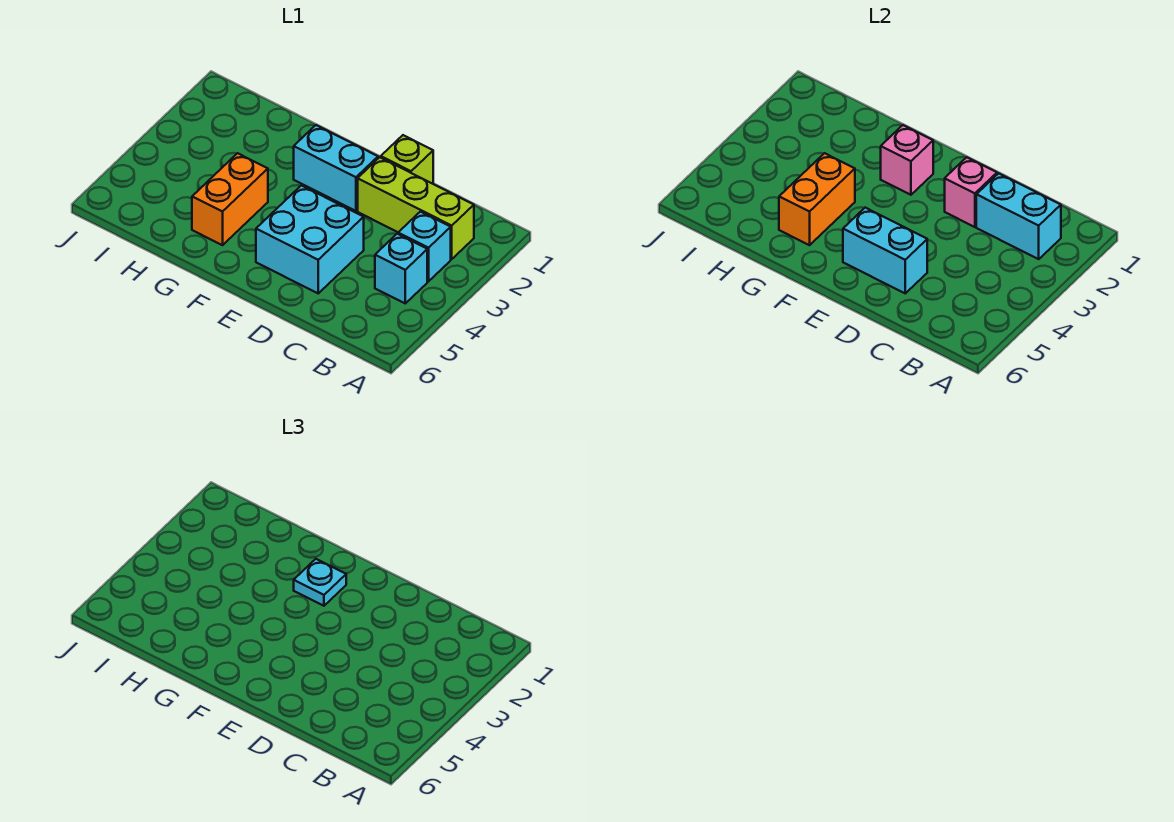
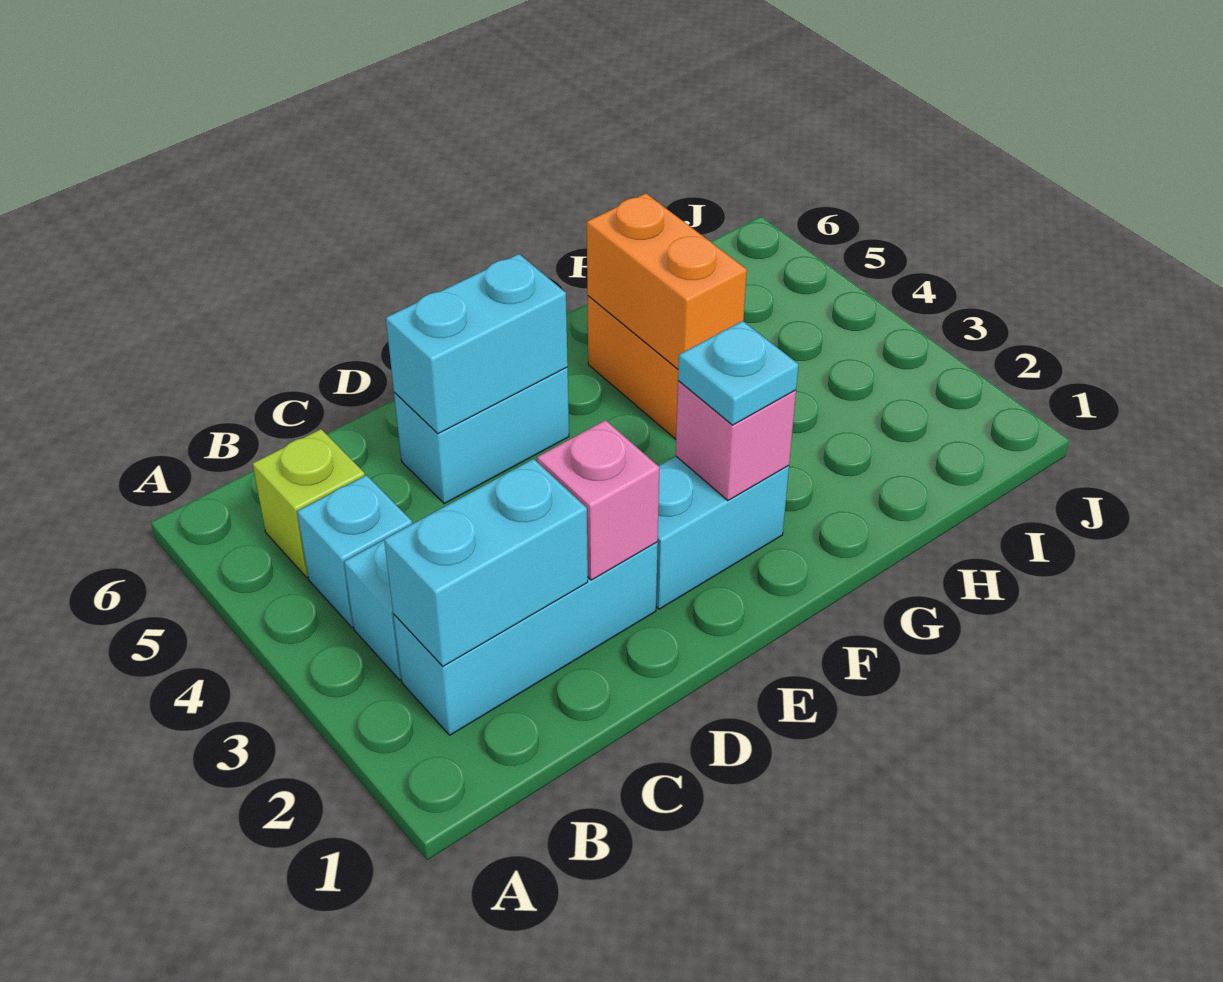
lime 1x3 brick [358,157,474,259] -> cyan 1x3 brick [394,542,658,735]
lime 1x1 brick [381,135,433,184] -> lime 1x1 brick moved to [253,429,365,577]
cyan 2x2 brick [256,185,364,293] -> cyan 1x2 brick [394,368,569,504]

